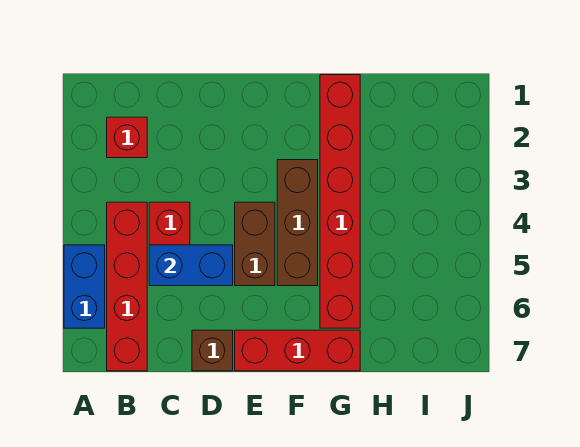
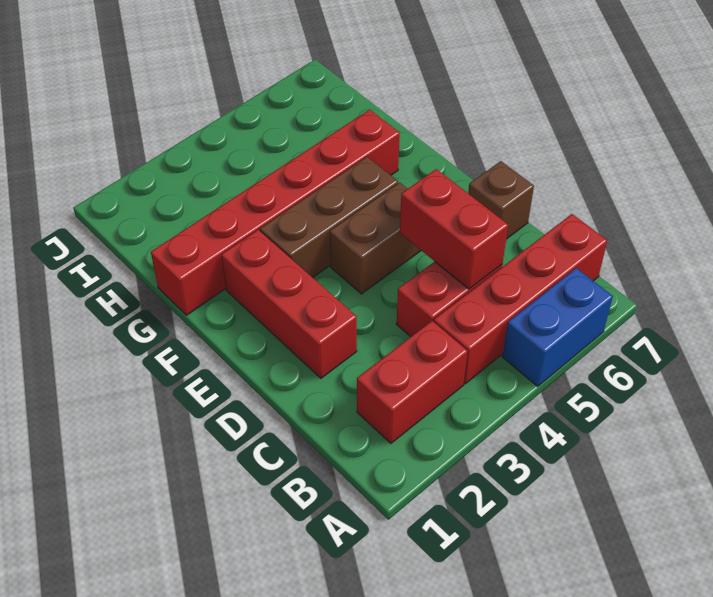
red 1x1 brick [107,117,147,158] -> red 1x2 brick [357,321,468,443]
blue 1x2 brick [149,245,233,286] -> red 1x2 brick [400,169,508,289]
red 1x3 brick [235,330,360,371] -> red 1x3 brick moved to [221,230,357,378]

